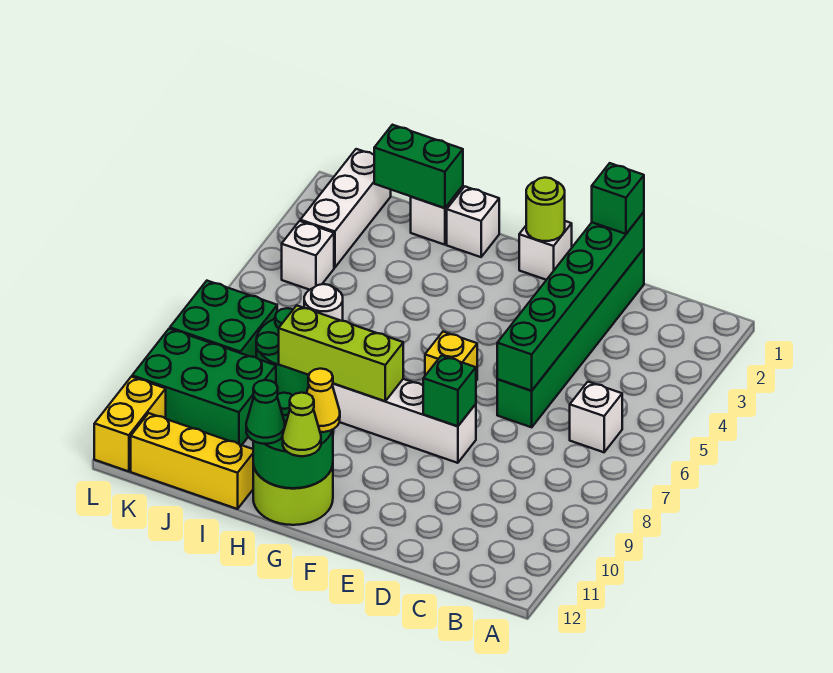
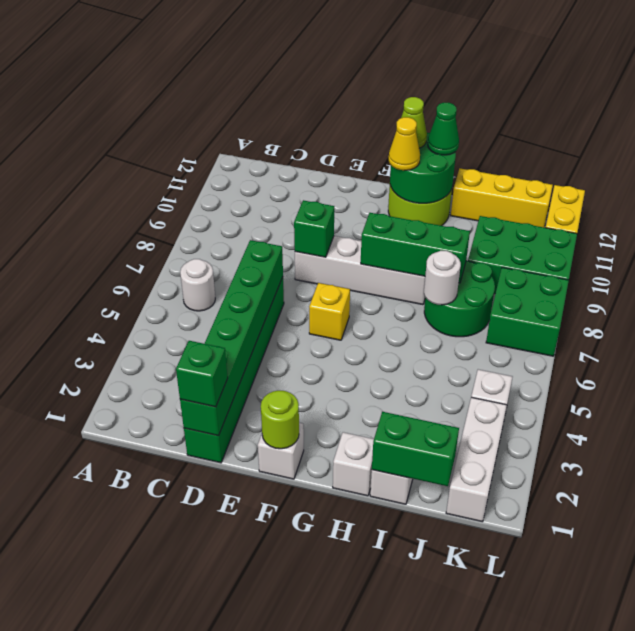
white 1x1 brick [570,382,622,452] -> white 1x1 round brick [180,259,215,311]
lime 1x3 brick [279,305,403,401] -> green 1x3 brick [361,213,470,283]

